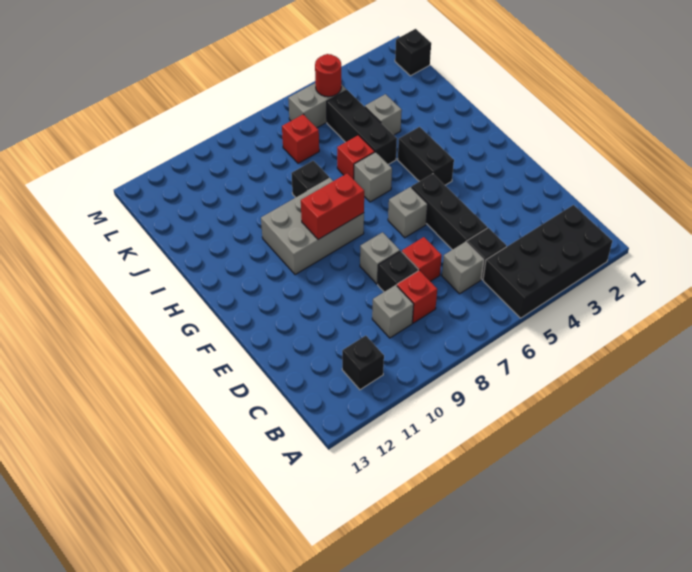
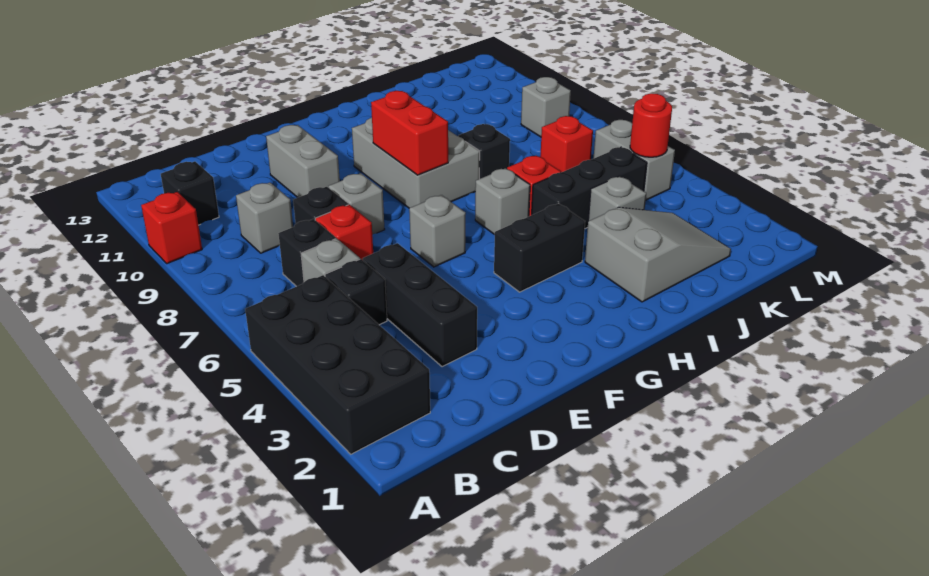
red 1x1 brick [397,270,437,323] -> red 1x1 brick moved to [141,192,202,264]
black 1x3 brick [412,174,487,250] -> black 1x3 brick turned to [363,243,477,367]
none -> grey 1x2 brick [266,125,340,198]
none -> grey 2x3 slope [585,207,731,302]
black 1x1 brick [395,29,431,76] -> black 1x1 brick moved to [278,219,336,287]
none -> grey 1x1 brick [521,77,571,137]

